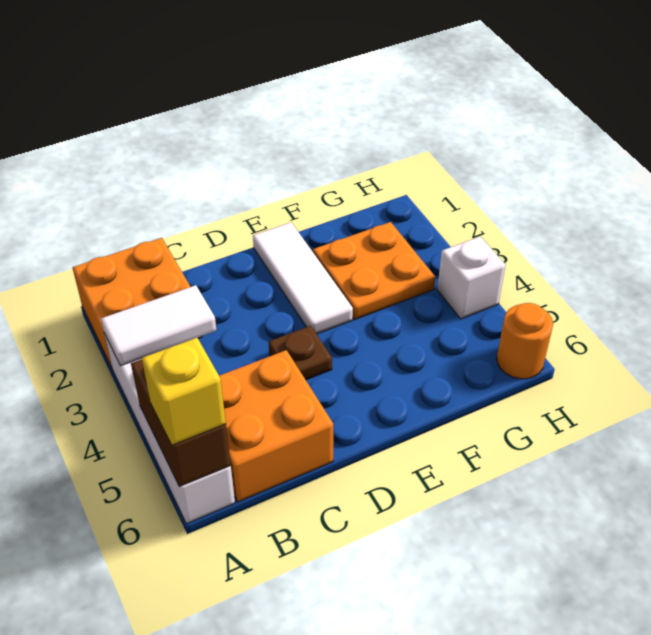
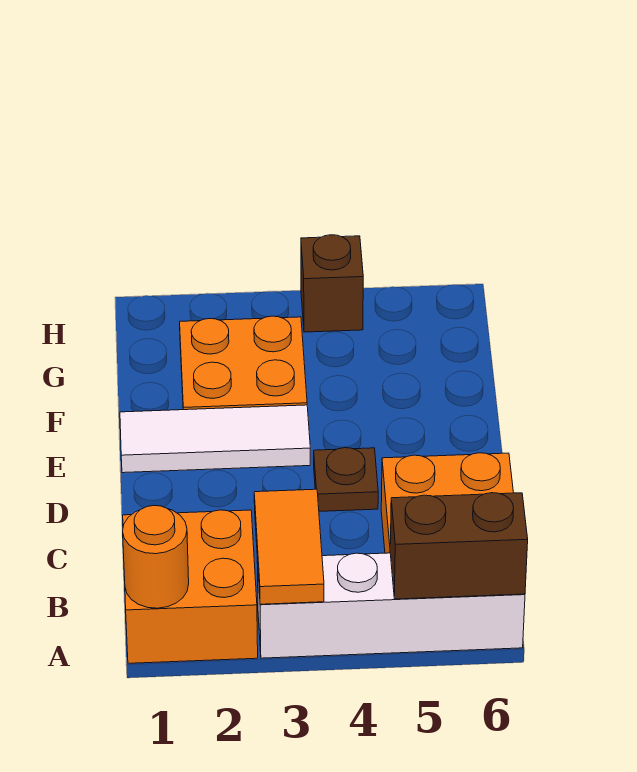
white 1x2 tile [101,285,216,366] -> orange 1x2 tile [254,489,324,604]
yellow 1x1 brick [142,338,226,445] -> none
white 1x1 brick [437,236,505,319] -> brown 1x1 brick [301,235,363,332]
orange 1x1 round brick [497,303,553,379] -> orange 1x1 round brick moved to [123,506,189,608]

